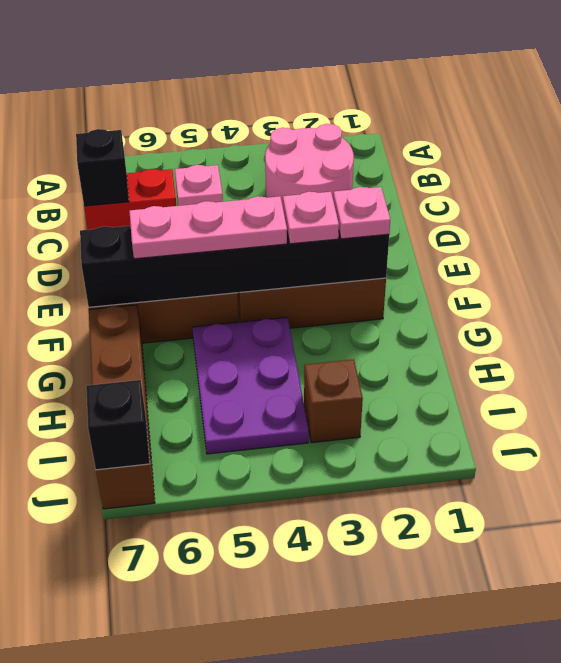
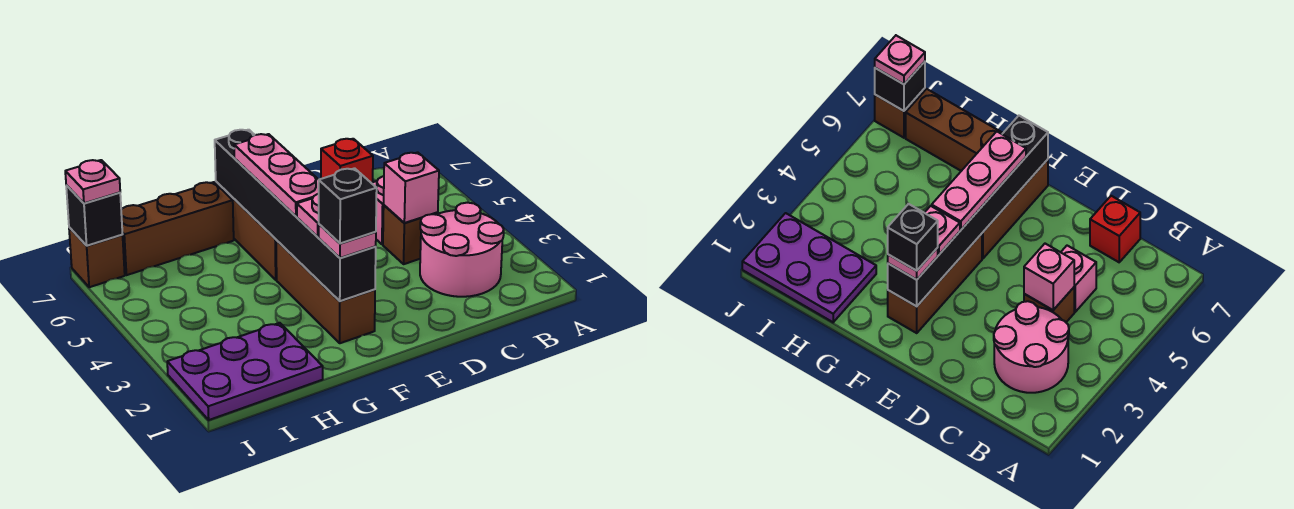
none -> pink 1x1 brick [384,152,439,223]
red 1x2 brick [84,169,176,230] -> red 1x1 brick [321,139,373,183]
black 1x1 brick [76,129,129,206] -> black 1x1 brick moved to [319,168,377,243]
purple 2x3 plate [192,317,309,454] -> purple 2x3 plate moved to [167,323,323,420]
brown 1x1 brick [304,359,363,443] -> brown 1x1 brick moved to [383,205,438,264]
none -> pink 1x1 plate [65,160,120,203]

